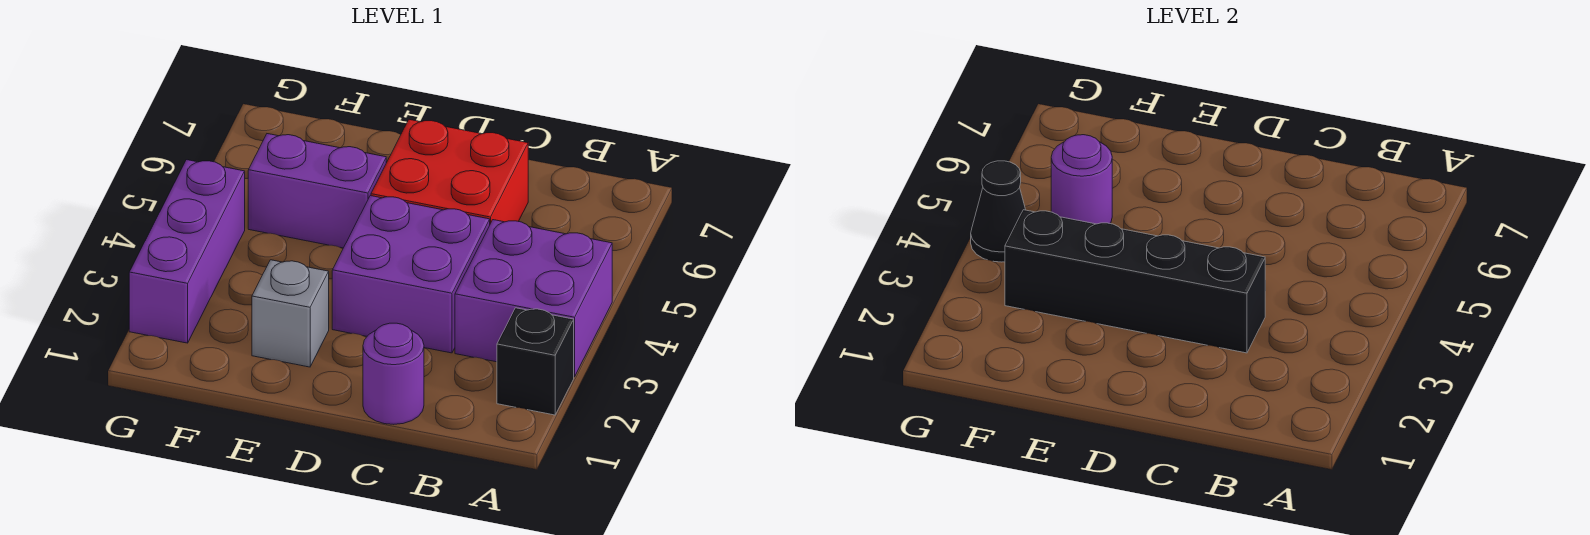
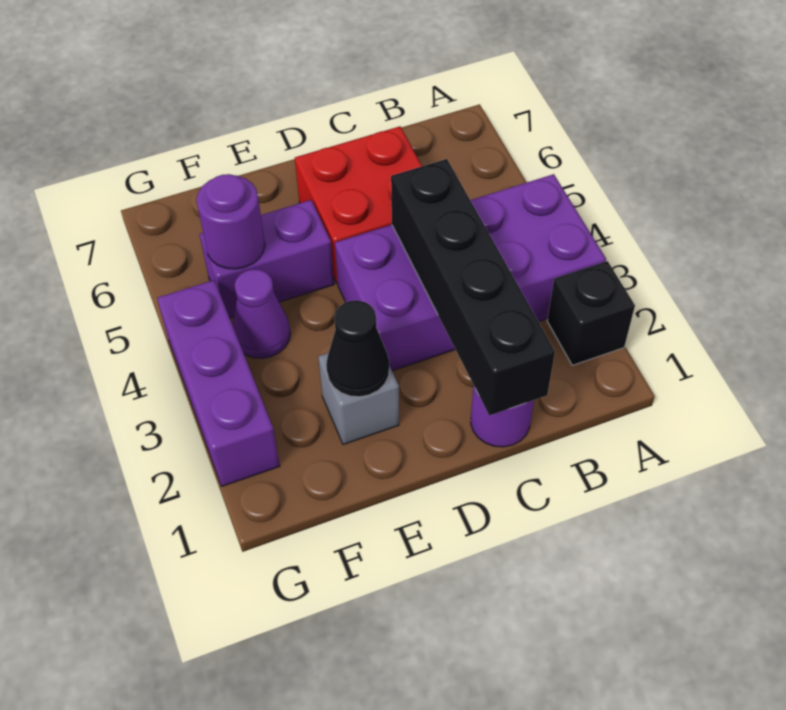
black 1x4 brick [1005,210,1265,353] -> black 1x4 brick turned to [391,159,555,416]
none -> purple 1x1 cone [233,269,290,358]
black 1x1 cone [971,161,1026,262] -> black 1x1 cone moved to [326,300,389,397]

